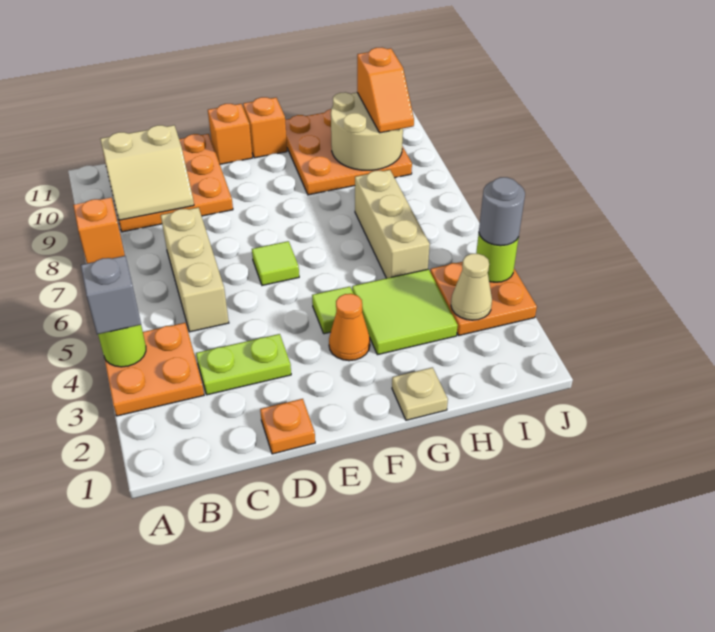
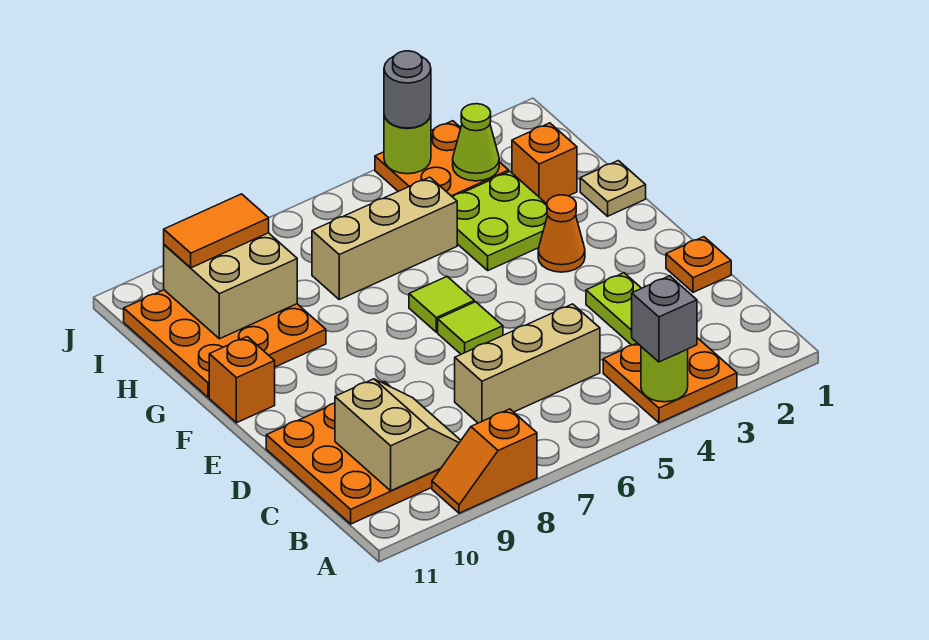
orange 1x1 brick [208,104,252,164] -> orange 1x1 brick moved to [512,123,577,204]
lime 1x1 tile [312,287,353,334] -> lime 1x1 tile moved to [409,277,474,332]
lime 2x2 tile [352,269,458,355] -> lime 2x2 plate [453,172,548,270]
tan 2x2 round brick [331,92,403,170] -> tan 2x2 brick [164,233,297,339]
tan 1x1 cone [451,254,492,320] -> lime 1x1 cone [453,104,499,181]
orange 1x2 slope [357,48,414,133] -> orange 1x2 tile [164,194,269,268]

